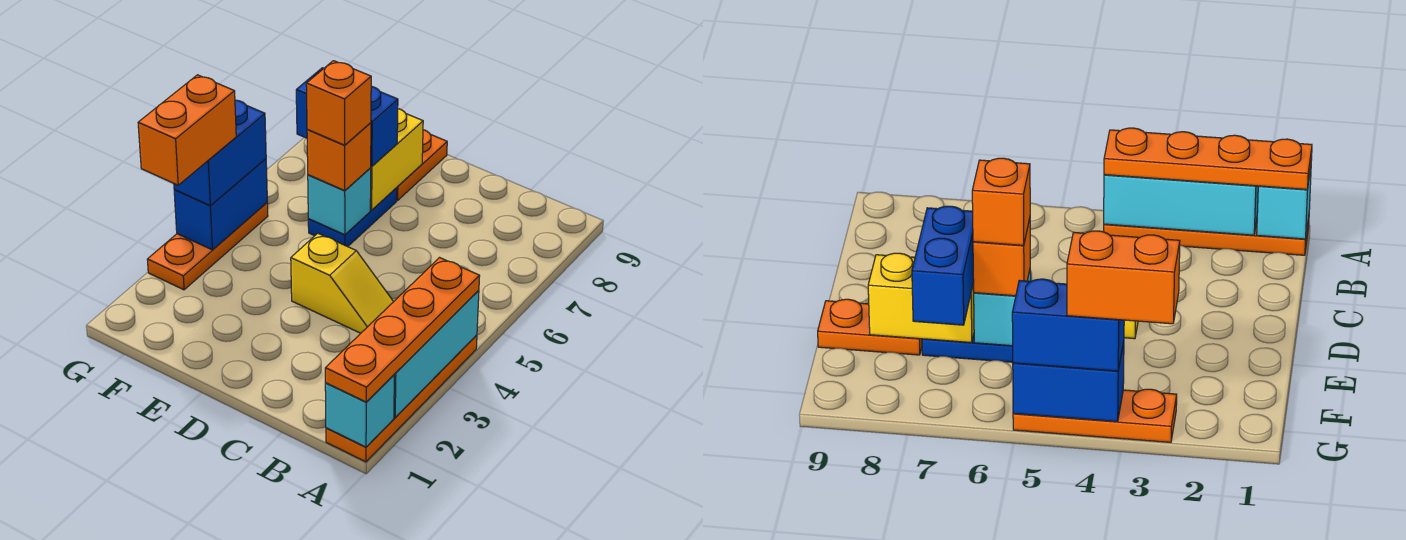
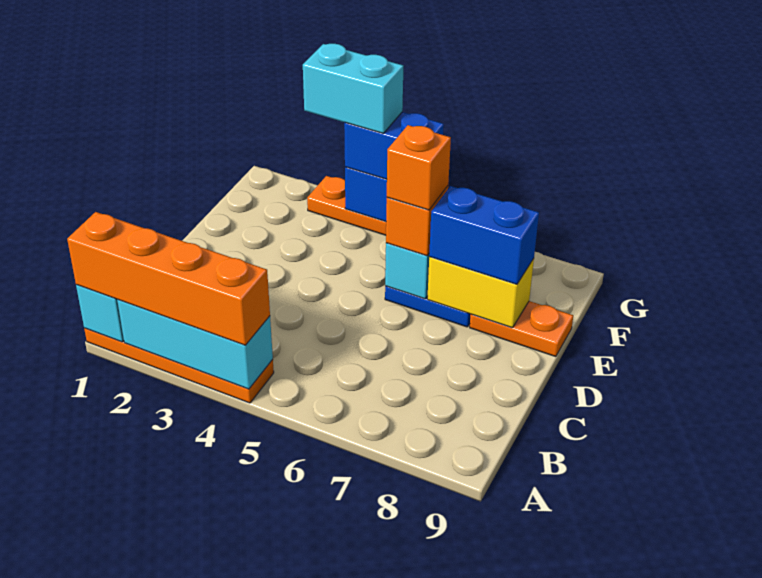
orange 1x4 plate [325,258,480,402] -> orange 1x4 brick [67,212,270,345]
yellow 1x2 slope [291,233,393,333] -> none
blue 1x2 brick [296,68,398,166] -> blue 1x2 brick turned to [429,186,539,284]
orange 1x2 brick [138,75,236,185] -> cyan 1x2 brick [303,44,403,134]

